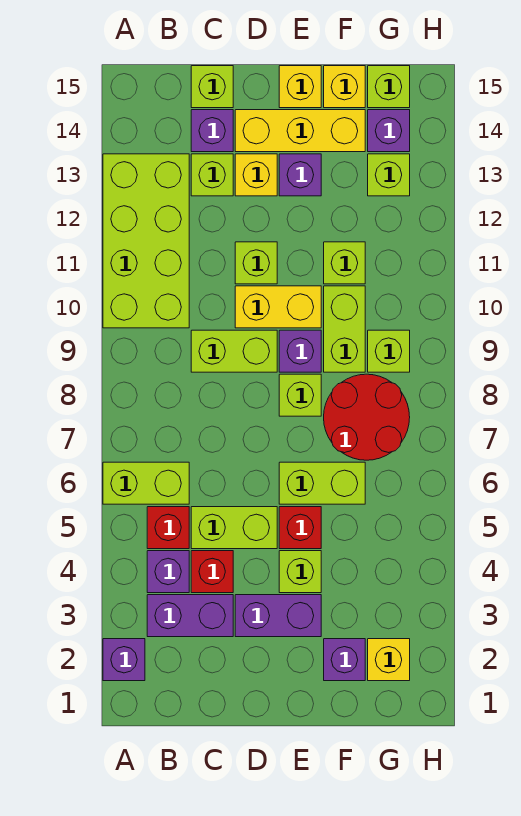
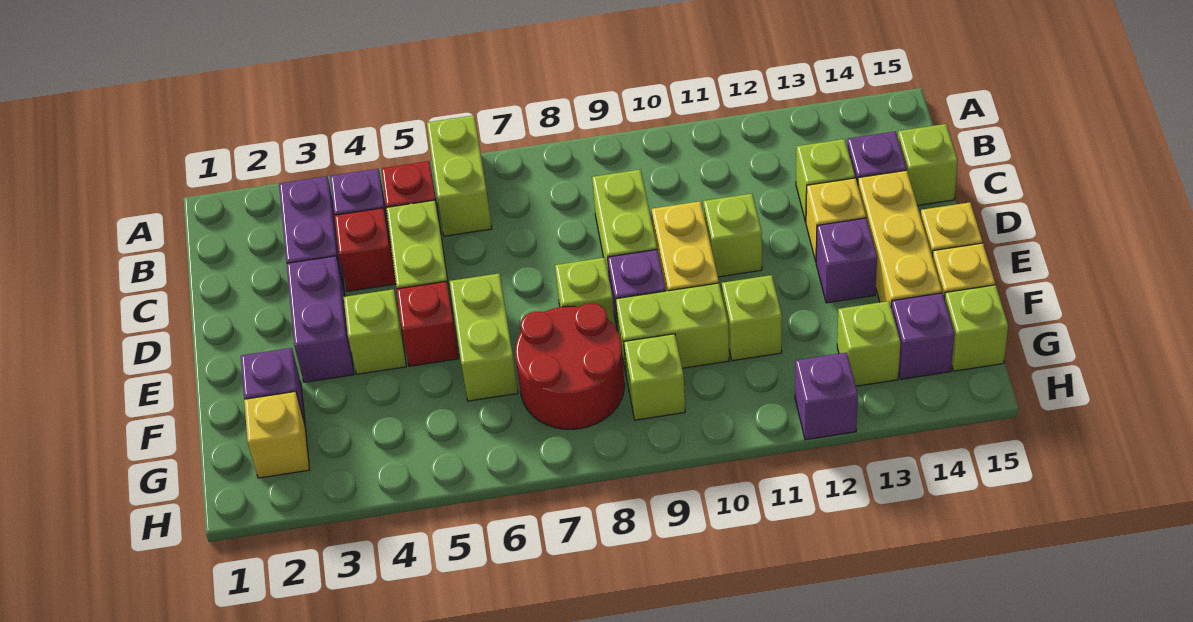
purple 1x1 brick [103,639,145,681] -> purple 1x1 brick moved to [795,353,858,440]
lime 2x4 brick [103,154,189,328] -> none

